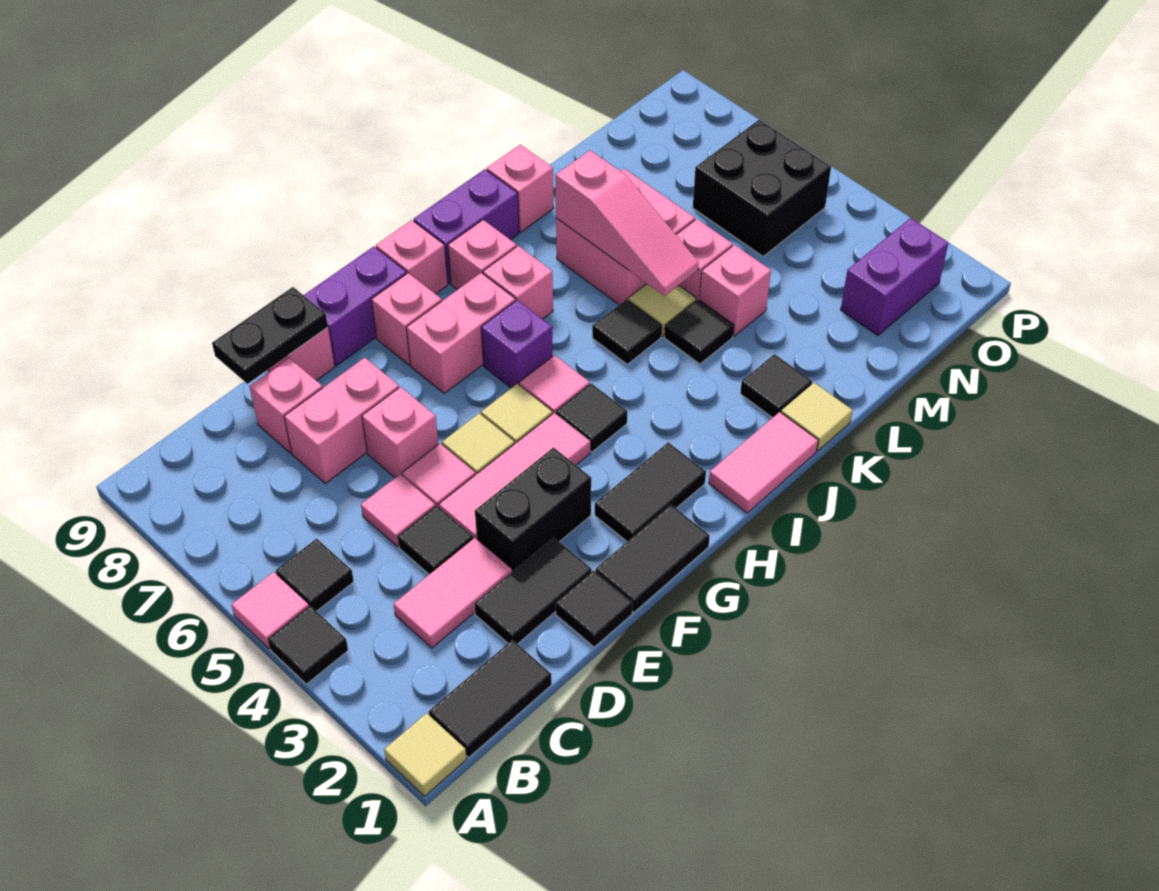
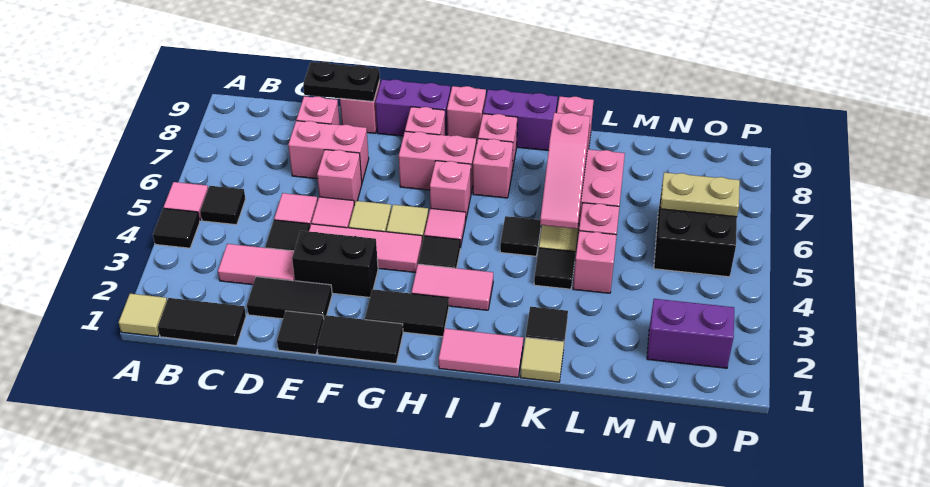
none -> pink 1x2 tile [412,264,493,310]
purple 1x1 brick [481,300,553,388] -> pink 1x1 brick [430,161,471,218]
none -> tan 1x2 plate [660,172,740,217]

